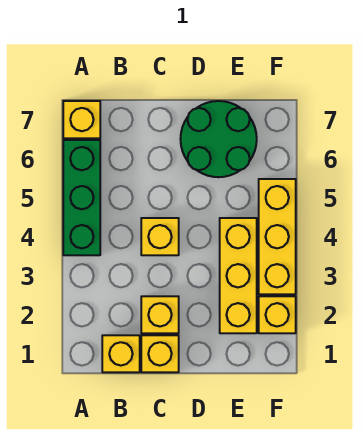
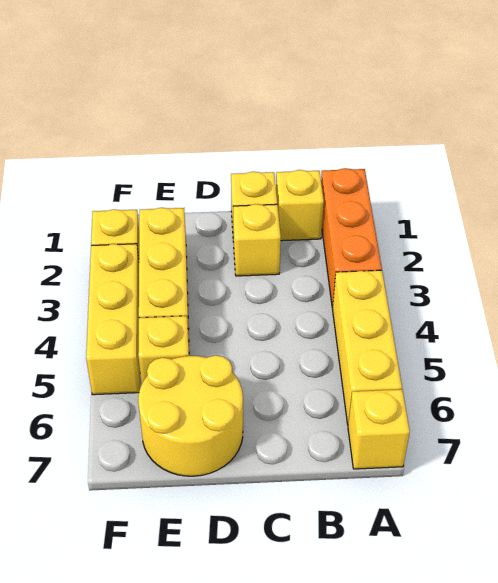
none -> orange 1x3 brick [321,168,382,307]
green 1x3 brick [63,140,100,255] -> yellow 1x3 brick [332,270,402,424]
yellow 1x1 brick [141,218,179,255] -> yellow 1x1 brick moved to [138,316,189,384]
green 2x2 round brick [181,101,257,177] -> yellow 2x2 round brick [138,355,243,476]

